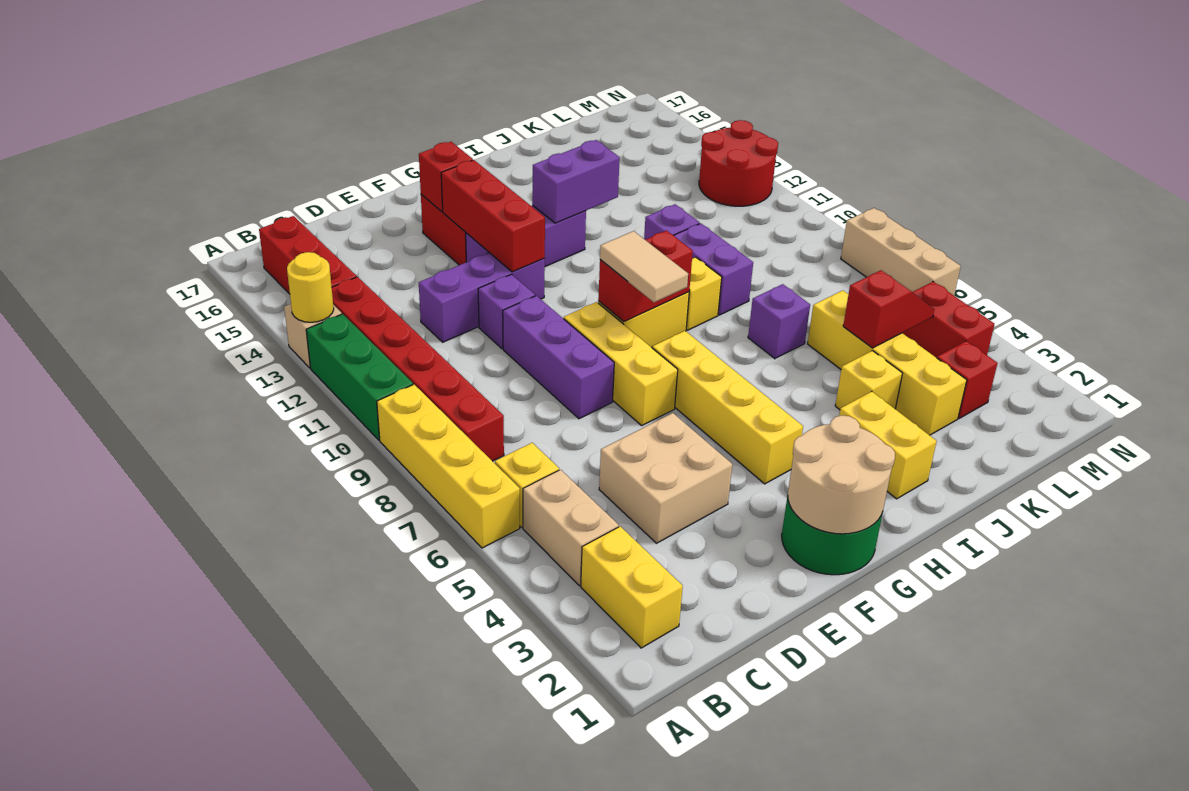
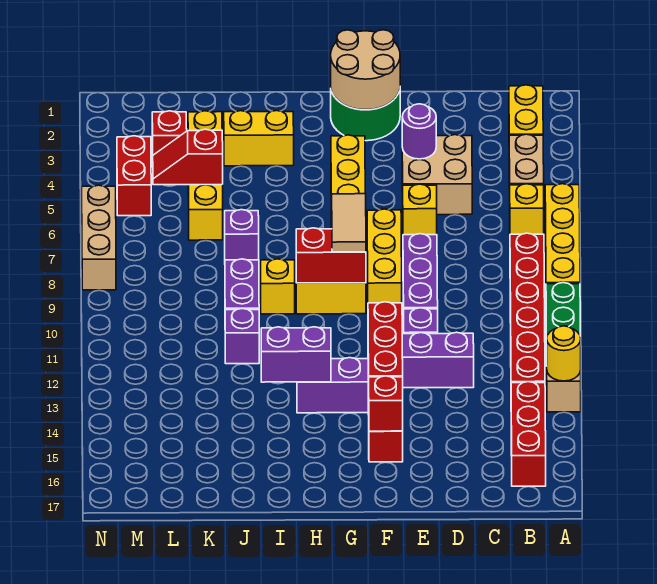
none -> purple 1x1 round brick [402,104,436,159]
yellow 1x2 brick [839,392,937,499] -> yellow 1x2 brick turned to [224,111,294,166]
yellow 1x1 brick [835,351,903,410] -> yellow 1x1 brick moved to [403,184,437,235]
red 2x2 round brick [699,120,778,206] -> none

